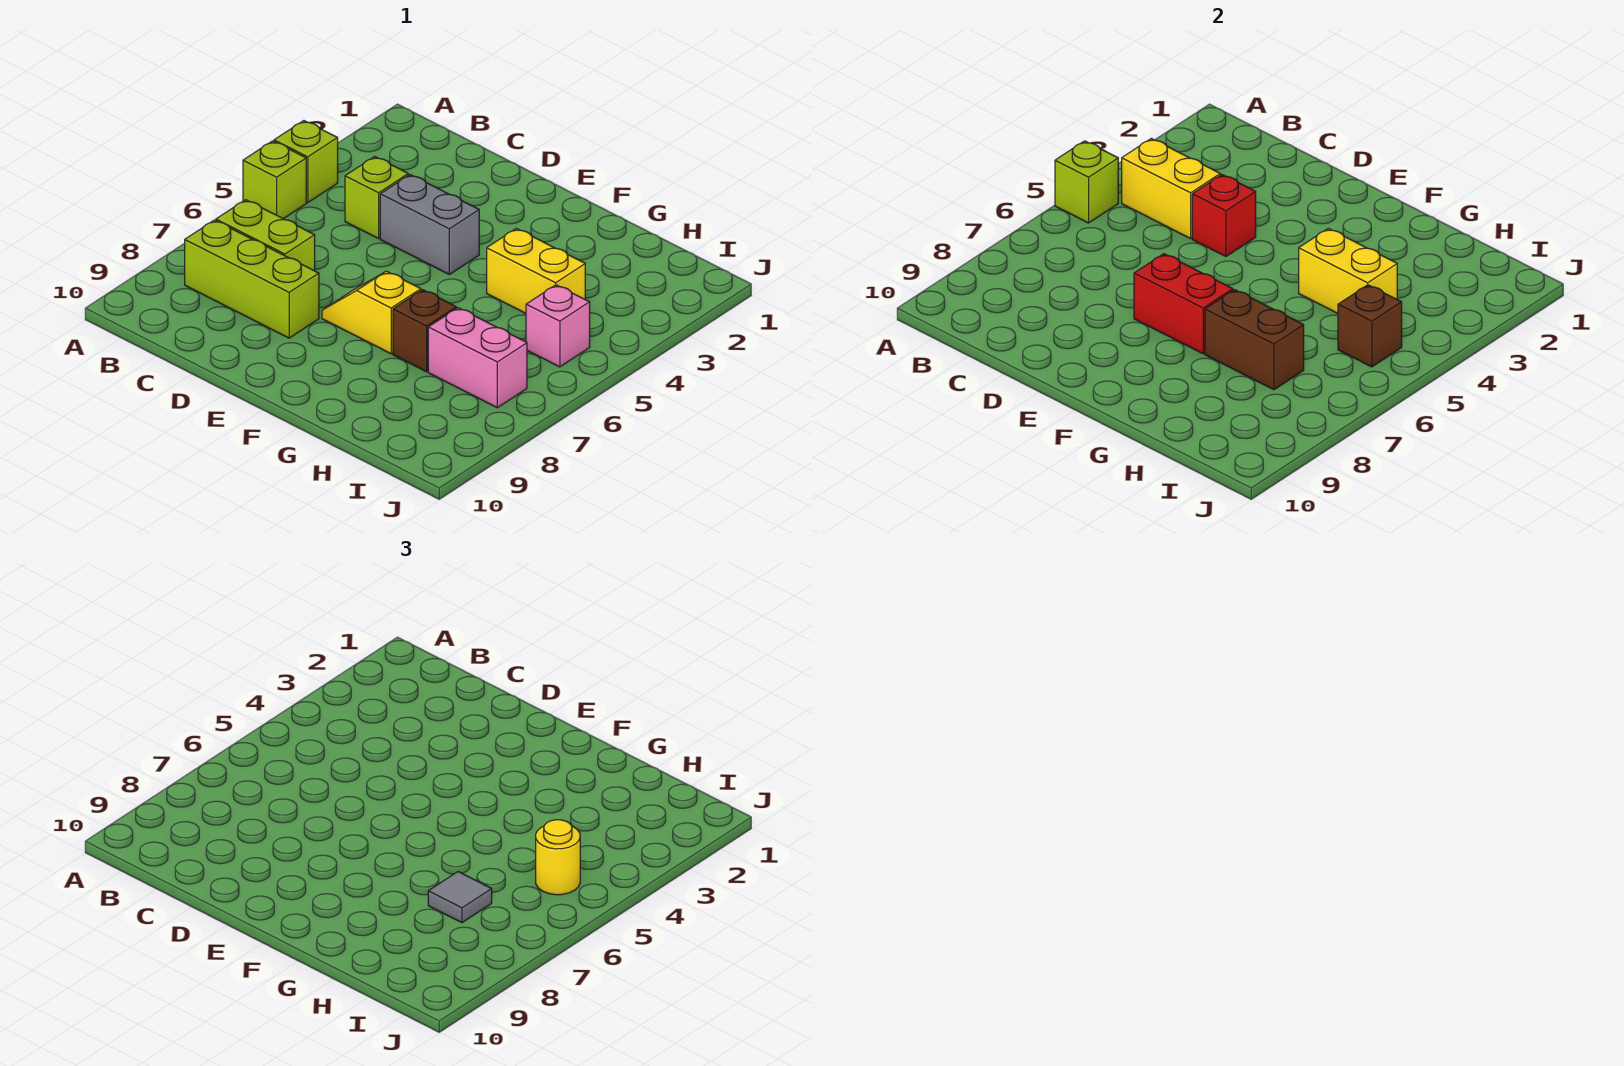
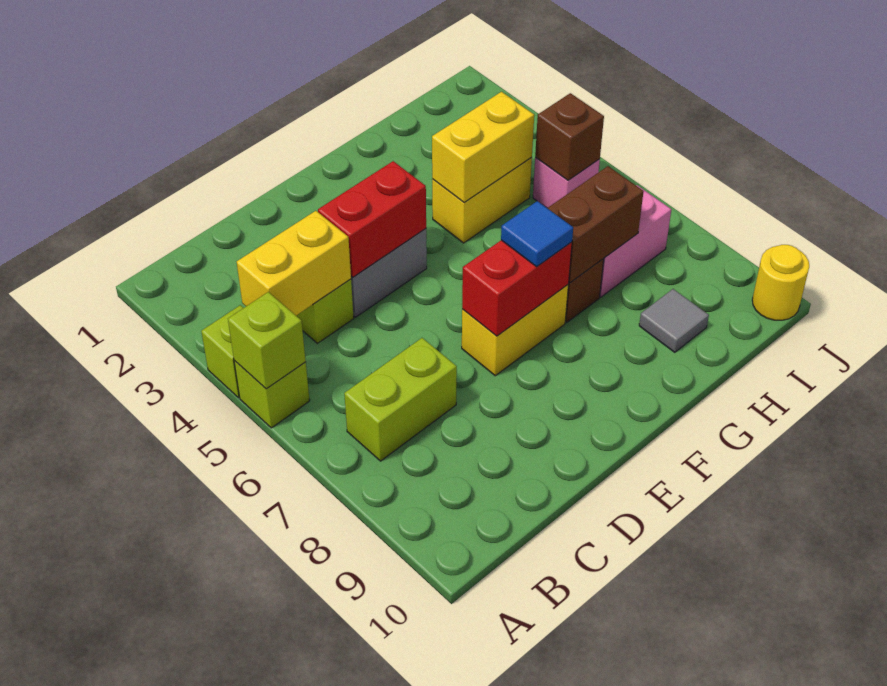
lime 1x3 brick [185,220,319,338] -> none
red 1x1 brick [1192,175,1256,256] -> red 1x2 brick [318,161,426,277]
yellow 1x2 slope [322,271,421,354] -> yellow 1x2 brick [462,285,568,376]
none -> blue 1x1 tile [501,201,573,267]
grey 1x1 tile [428,872,492,923] -> grey 1x1 tile moved to [639,289,709,352]
yellow 1x1 round brick [536,820,580,895] -> yellow 1x1 round brick moved to [752,245,809,320]

